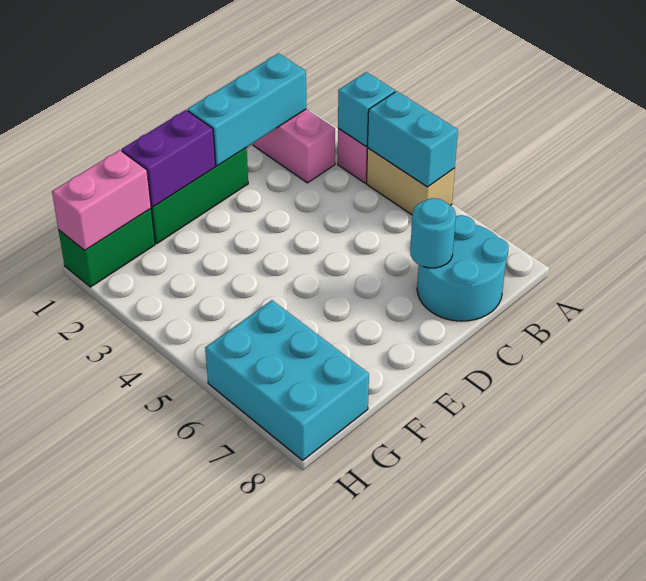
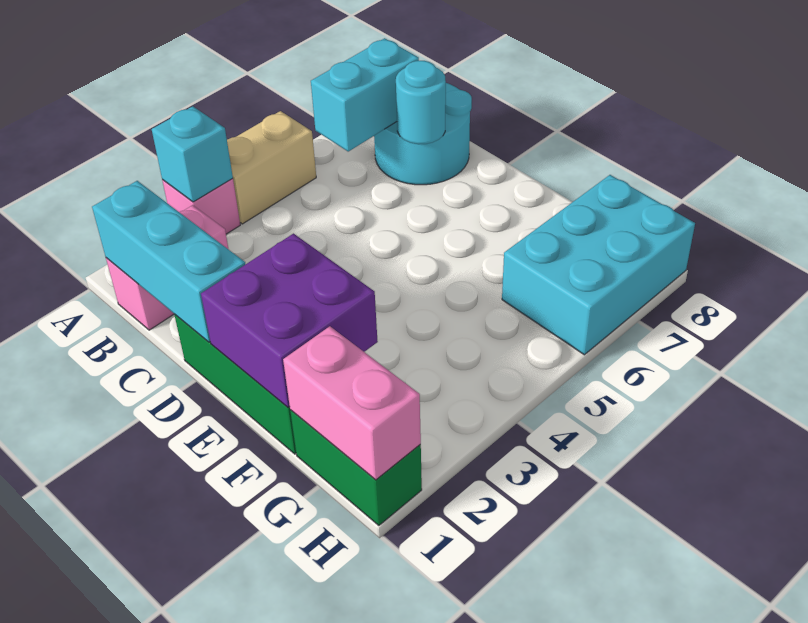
cyan 1x2 brick [368,91,458,187] -> cyan 1x2 brick moved to [311,38,419,151]
purple 1x2 brick [121,110,216,207] -> purple 2x2 brick [201,234,378,407]

